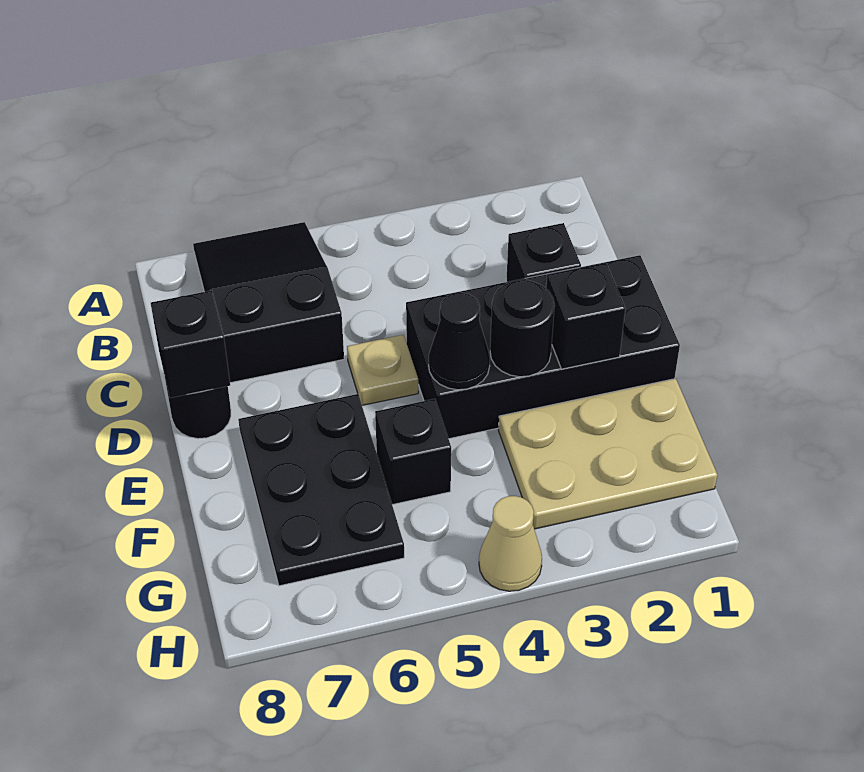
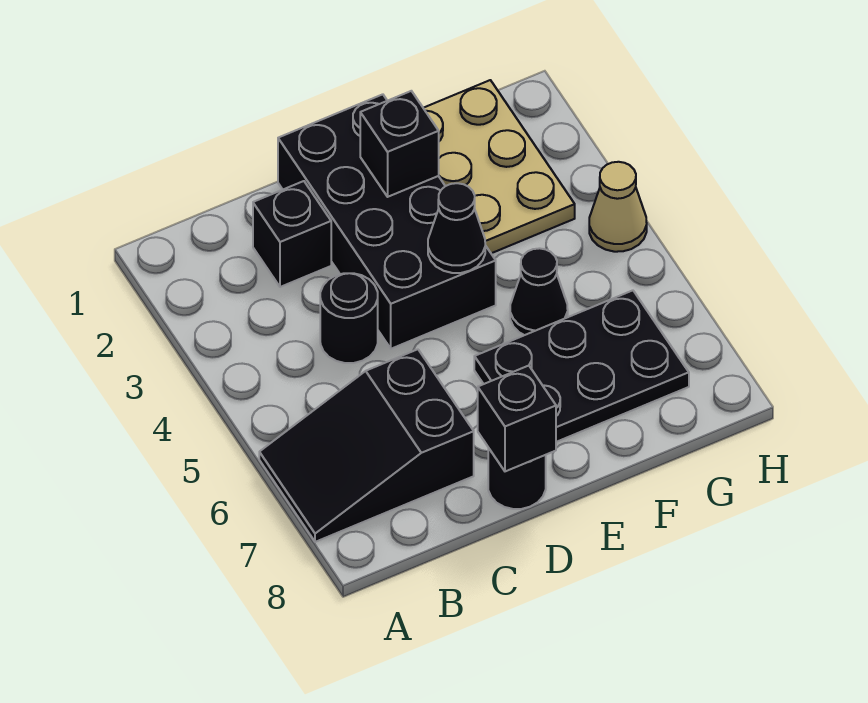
tan 1x1 plate [347,335,418,405] -> none
black 1x1 round brick [490,280,555,377] -> black 1x1 round brick moved to [320,273,378,363]
black 1x1 brick [375,399,451,505] -> black 1x1 cone [510,248,568,335]

